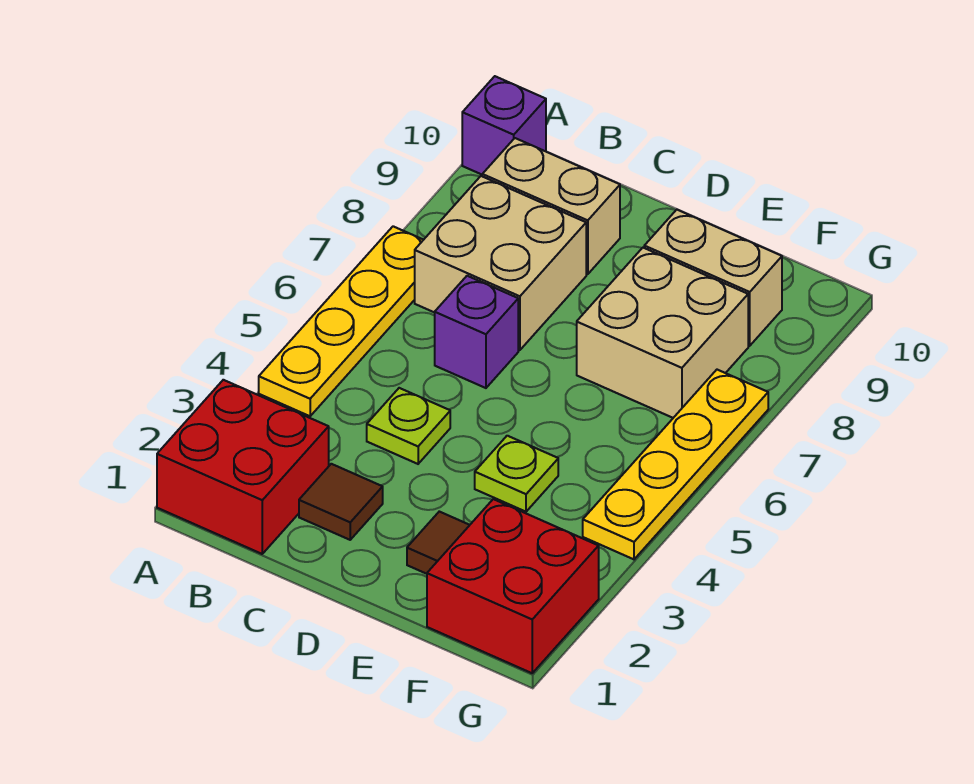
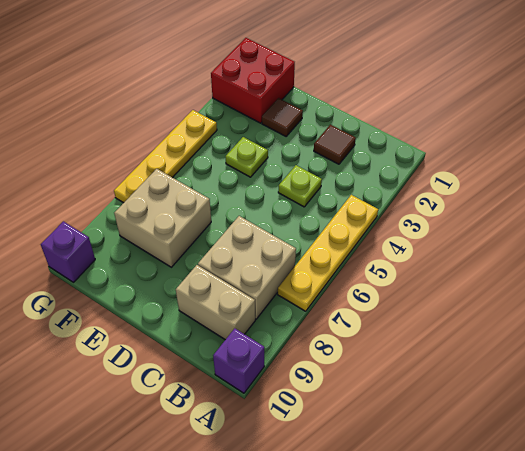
red 2x2 brick [157,380,329,554] -> none
purple 1x1 brick [435,276,518,388] -> purple 1x1 brick moved to [41,221,95,282]
tan 1x2 brick [644,210,782,346] -> none

